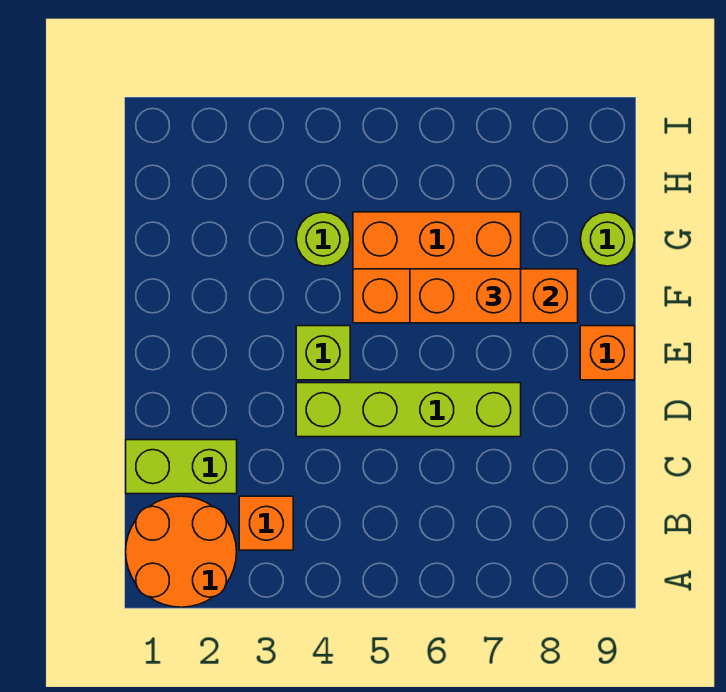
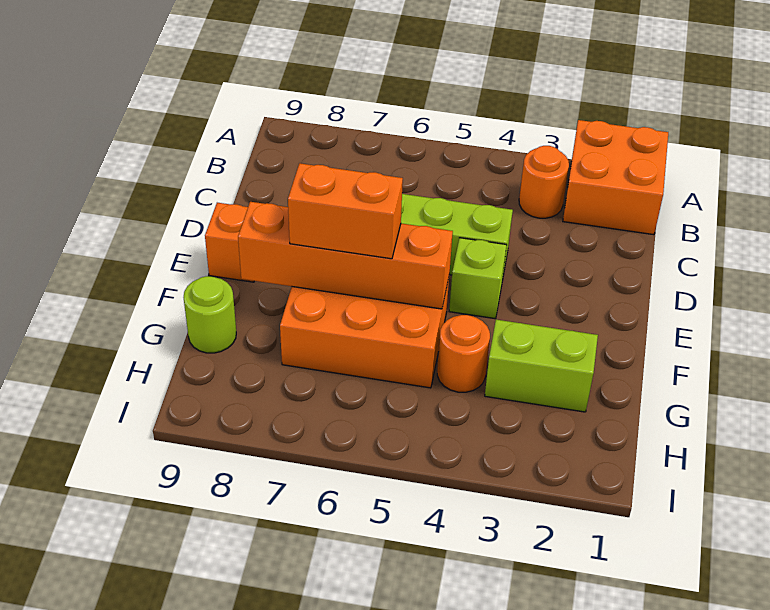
orange 2x2 round brick [126,496,237,607] -> orange 2x2 brick [563,120,668,235]
orange 1x1 brick [239,496,293,550] -> orange 1x1 round brick [519,146,569,218]
lime 1x2 brick [126,440,237,494] -> lime 1x2 brick moved to [485,320,598,412]
lime 1x1 round brick [296,212,350,266] -> orange 1x1 round brick [437,315,490,392]

